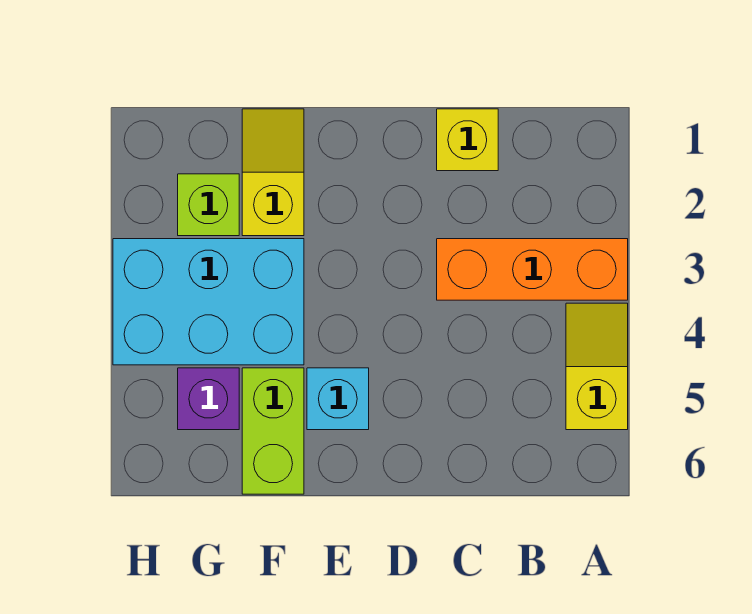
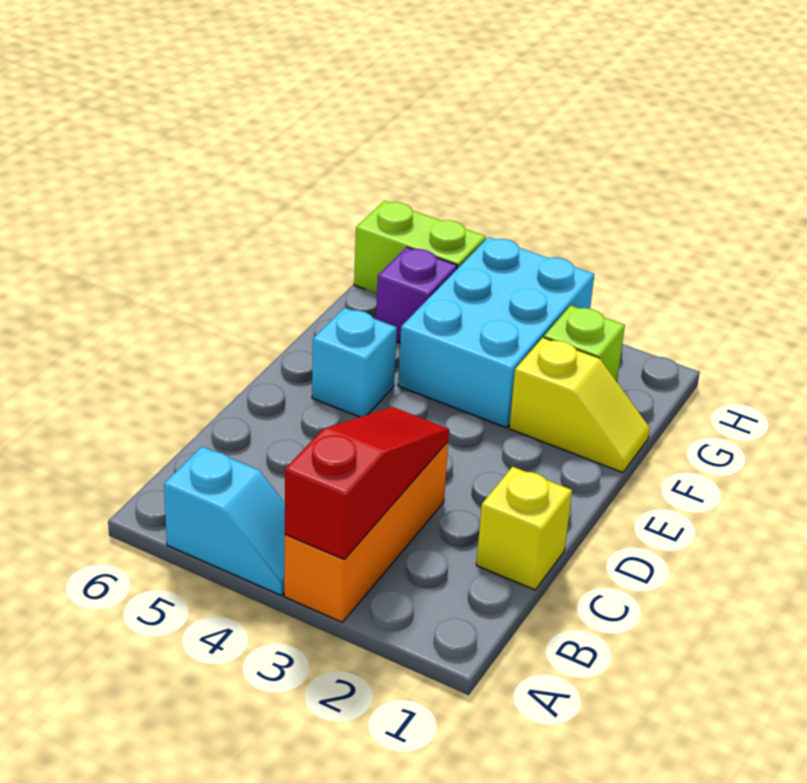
none -> red 1x3 slope [285,407,449,559]
yellow 1x2 slope [566,303,628,430] -> cyan 1x2 slope [164,446,285,595]
lime 1x2 brick [242,368,304,494] -> lime 1x2 brick moved to [354,201,486,293]

